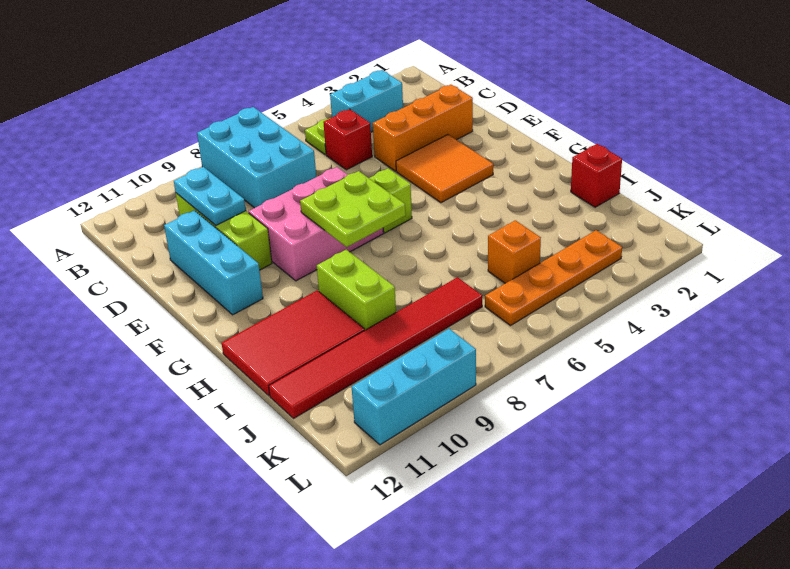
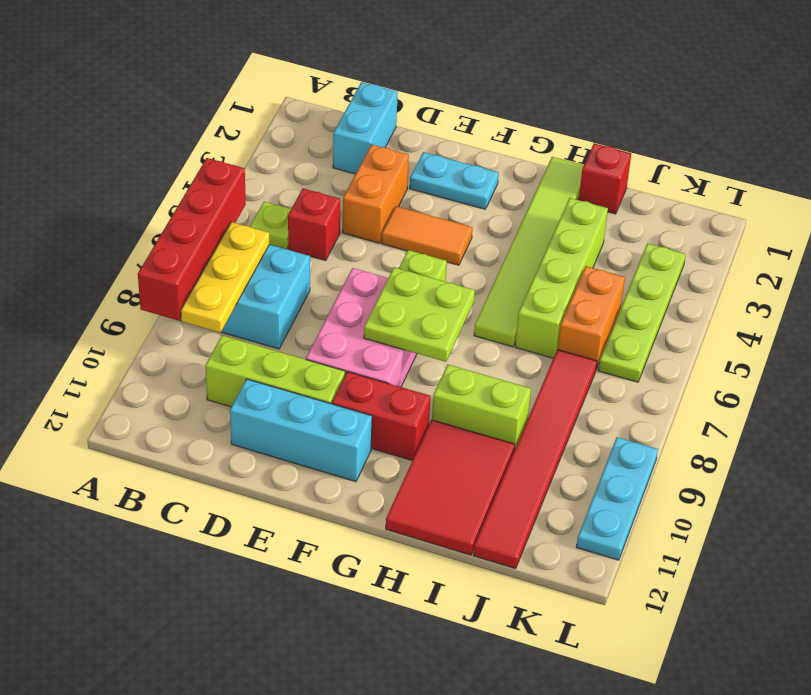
none -> red 1x4 brick [138,158,246,321]
cyan 1x2 brick [330,70,403,132] -> cyan 1x2 brick moved to [333,82,398,174]
none -> yellow 1x3 plate [181,222,270,333]
cyan 1x2 plate [174,167,246,225] -> cyan 1x2 plate moved to [410,152,499,209]
orange 1x3 brick [373,85,473,171] -> orange 1x2 brick [343,145,409,243]
orange 2x2 tile [396,135,493,203] -> orange 1x2 tile [382,206,473,265]
none -> red 1x2 brick [332,372,431,461]
none -> lime 1x6 tile [474,157,584,347]
none -> lime 1x4 brick [515,198,608,358]
orange 1x1 brick [488,220,541,283] -> orange 1x2 brick [558,266,625,370]
orange 1x4 plate [485,230,622,326] -> lime 1x4 plate [598,243,686,382]
cyan 1x3 brick [352,329,476,445] -> cyan 1x3 plate [577,437,658,560]

